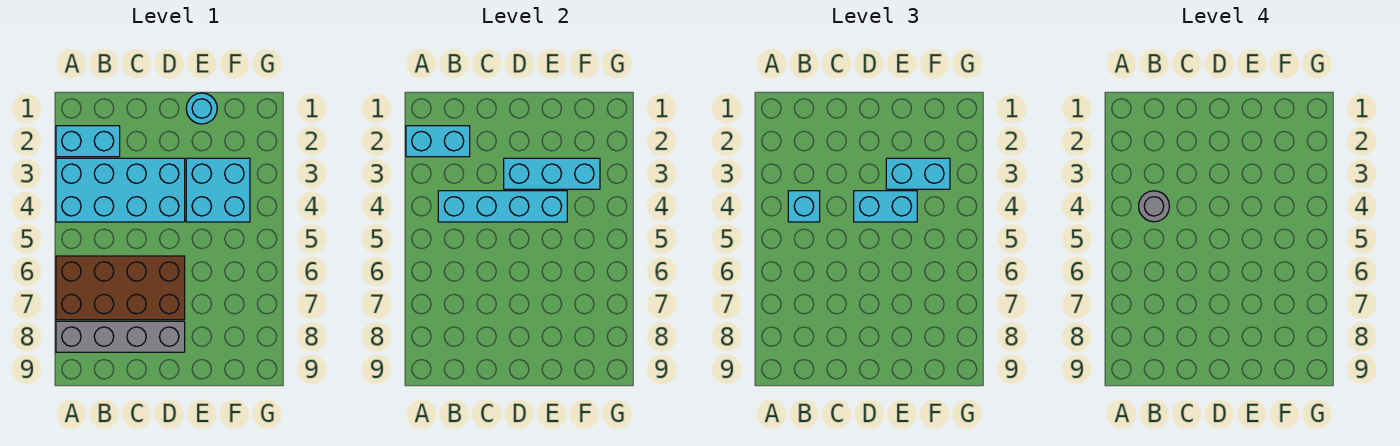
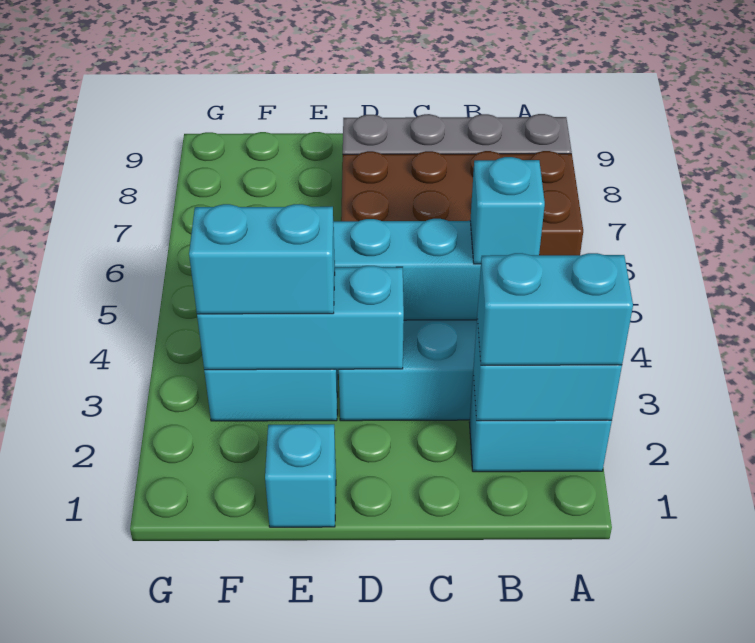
grey 1x1 round brick [1139,191,1169,222] -> none
cyan 1x2 brick [854,191,917,222] -> cyan 1x2 brick moved to [477,253,633,365]
cyan 1x1 round brick [186,93,217,124] -> cyan 1x1 brick [265,424,336,527]

